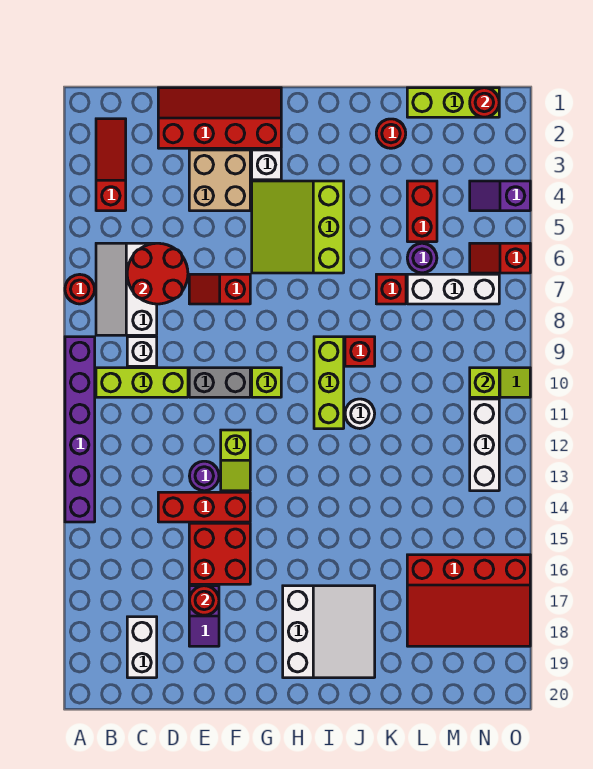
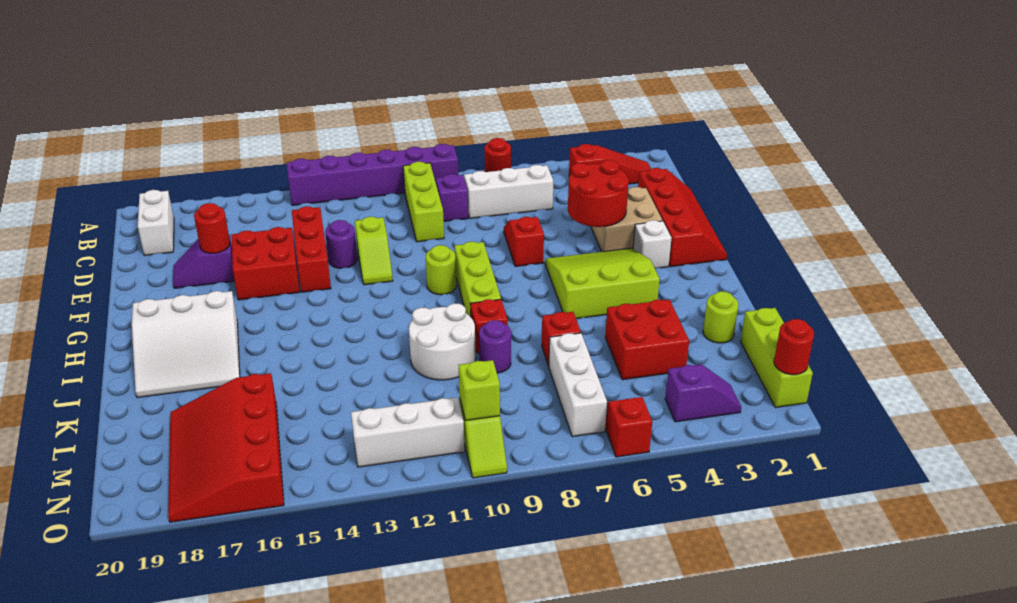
red 2x2 round brick [127,243,188,304] -> red 2x2 round brick moved to [568,160,629,227]
white 1x1 brick [127,337,157,366] -> purple 1x1 brick [436,174,468,221]
white 1x2 brick [127,617,157,678] -> white 1x2 brick turned to [138,190,174,256]
grey 1x2 brick [189,368,250,397] -> none
lime 1x2 slope [221,430,250,491] -> lime 1x2 slope turned to [355,217,393,285]
lime 1x1 brick [252,368,281,397] -> lime 1x1 round brick [426,245,456,295]
lime 1x3 brick [314,337,344,429] -> lime 1x3 brick turned to [454,241,501,317]
white 1x1 round brick [345,399,375,429] -> white 2x2 round brick [409,303,476,380]
red 1x1 round brick [376,119,406,148] -> lime 1x1 round brick [703,291,739,343]
red 1x2 brick [407,181,437,242] -> red 2x2 brick [605,300,689,380]
purple 1x1 round brick [407,243,437,273] -> purple 1x1 round brick moved to [479,320,511,373]
purple 1x2 slope [470,181,530,211] -> purple 1x2 slope turned to [665,364,741,422]

